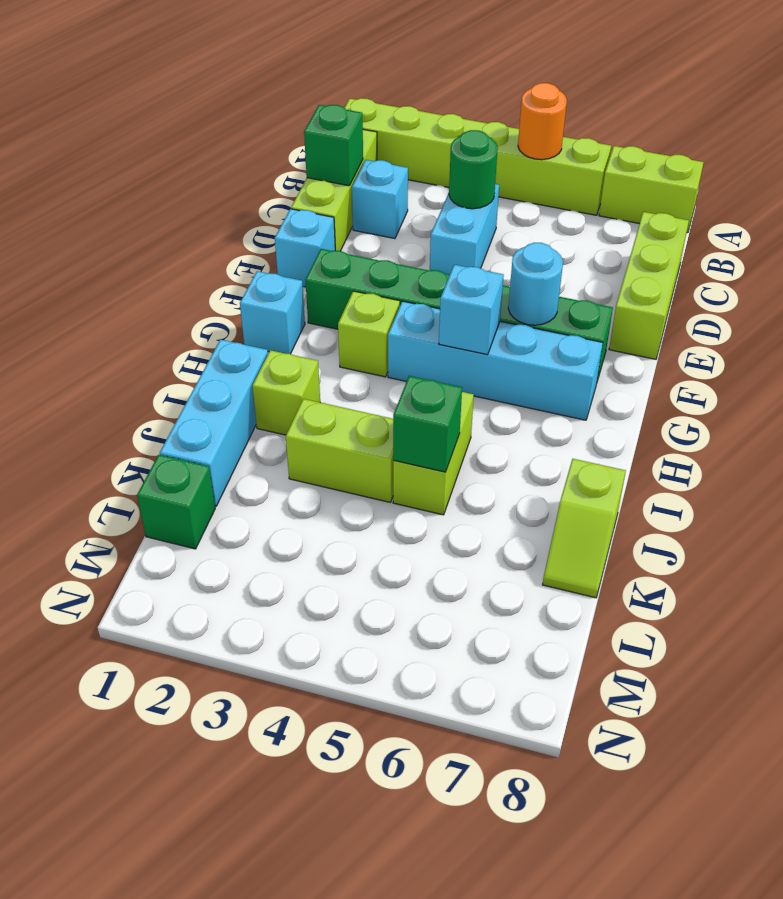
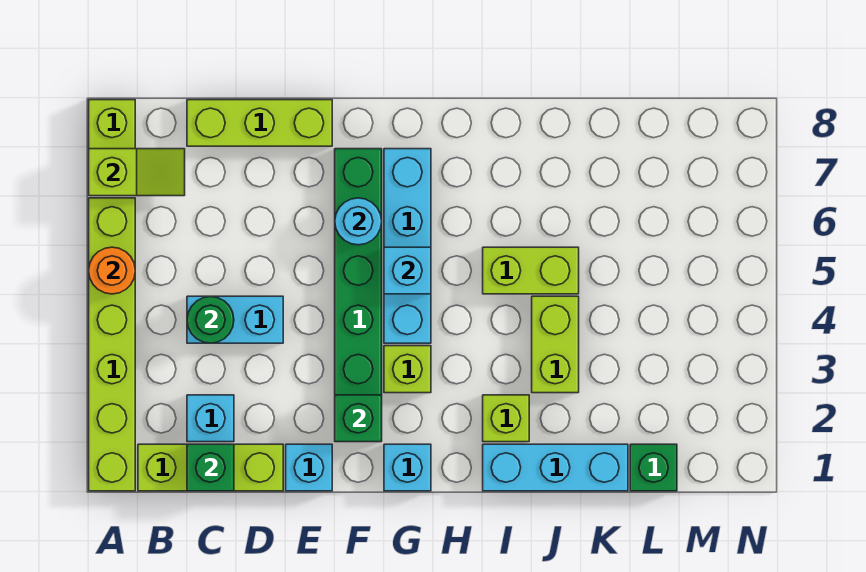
green 1x1 brick [393,376,462,472] -> green 1x1 brick moved to [335,395,382,442]
lime 1x2 slope [543,459,626,598] -> lime 1x2 slope moved to [89,149,185,196]

